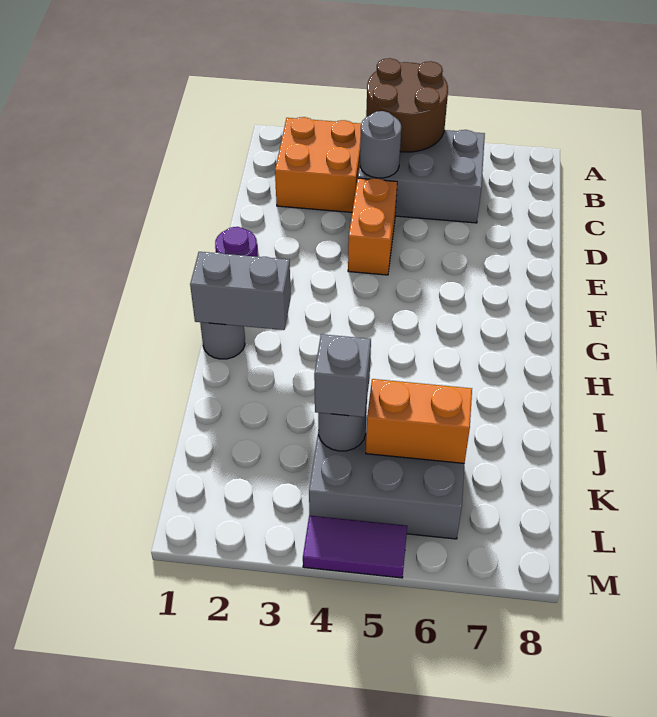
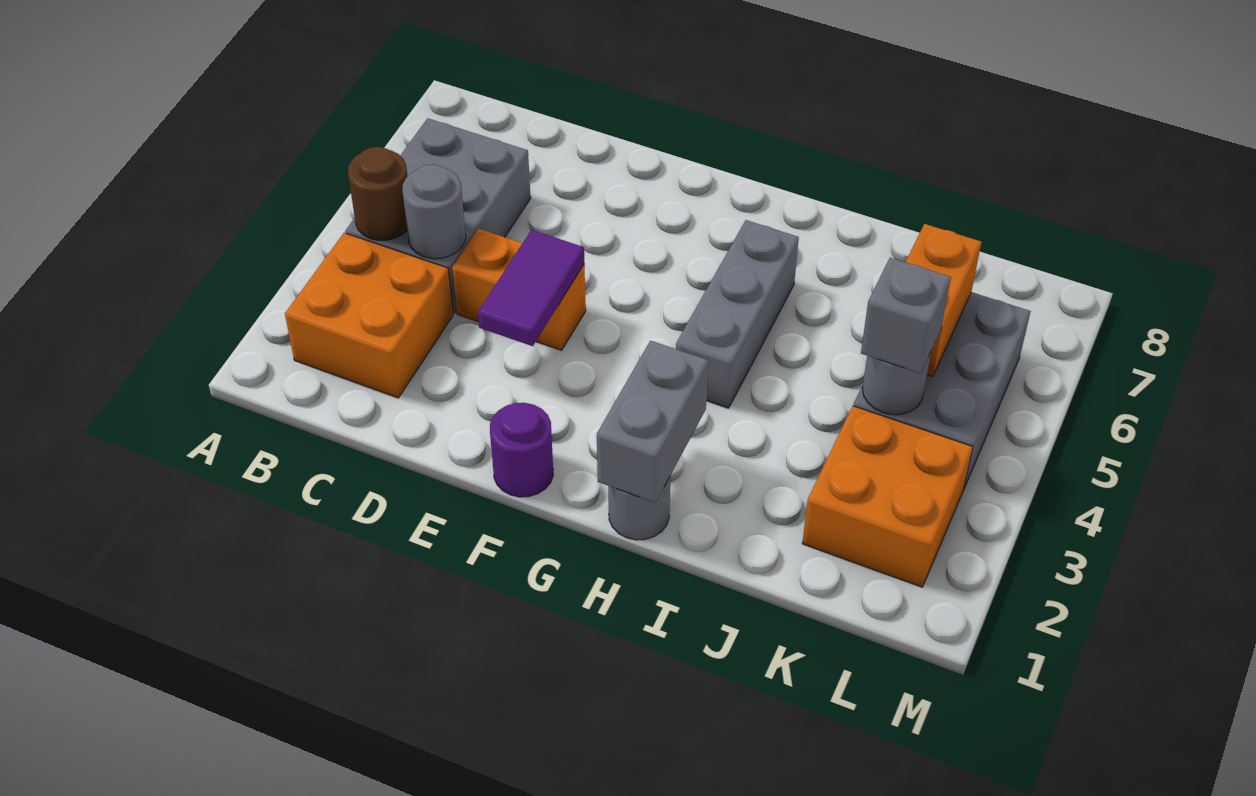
brown 2x2 round brick [366,58,448,152] -> brown 1x1 round brick [348,147,408,240]
none -> grey 1x3 brick [676,220,799,408]
none -> orange 2x2 brick [802,406,973,587]
purple 1x2 tile [303,516,407,578] -> purple 1x2 tile moved to [478,230,584,346]

